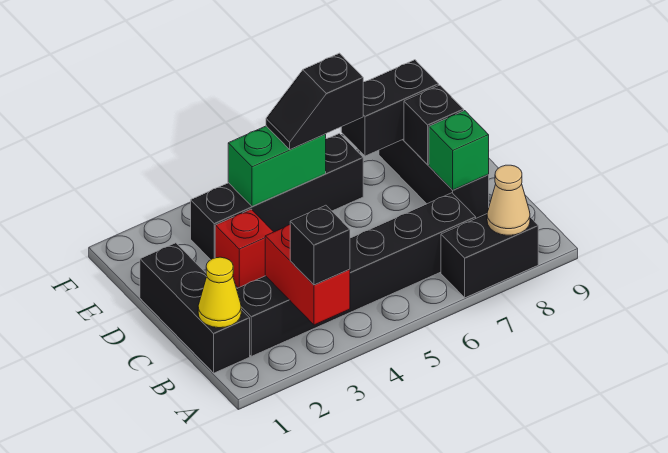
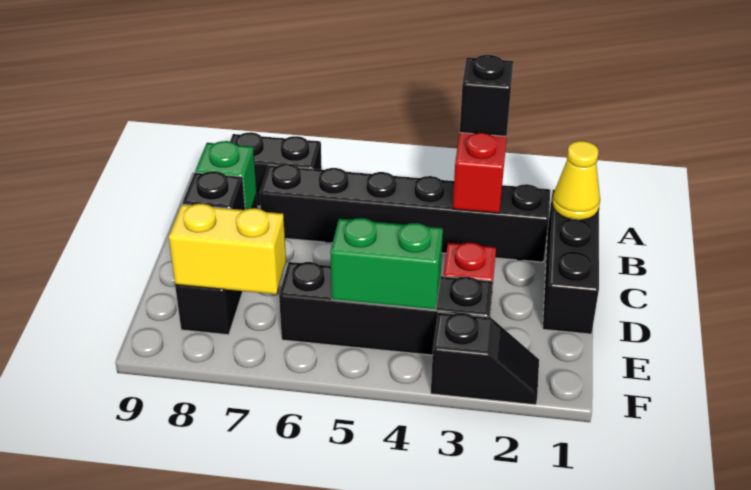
tan 1x1 cone [487,165,530,235] -> none
black 1x2 slope [266,53,363,150] -> black 1x2 slope moved to [431,312,539,405]
black 1x2 brick [341,60,439,156] -> yellow 1x2 brick [169,204,286,294]

